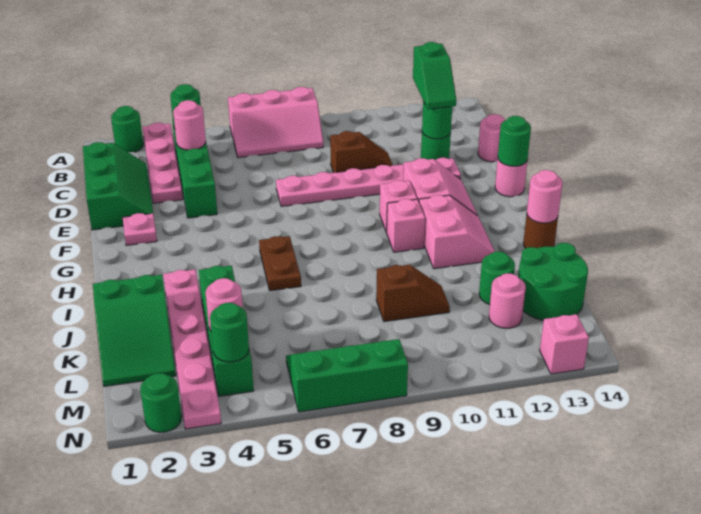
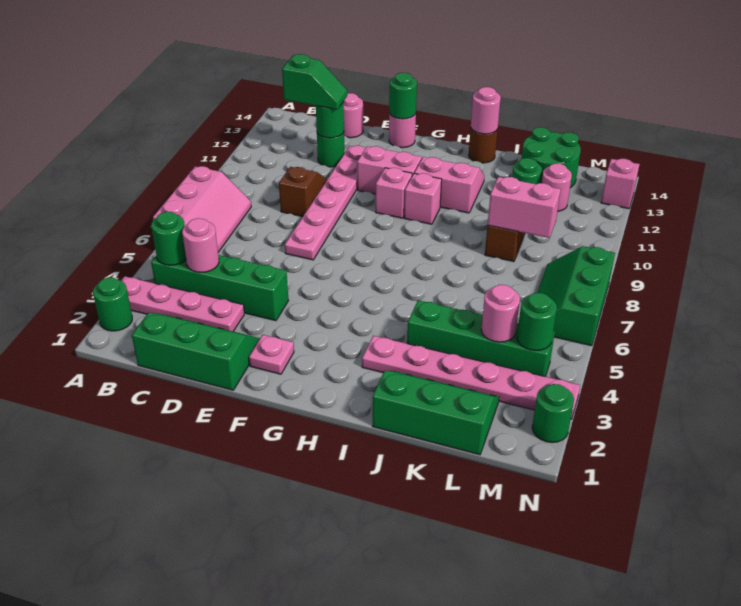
brown 1x2 plate [259,236,301,291] -> none
green 2x3 slope [93,275,176,386] -> green 2x3 slope turned to [373,371,499,455]
none -> pink 1x2 brick [488,177,561,238]

